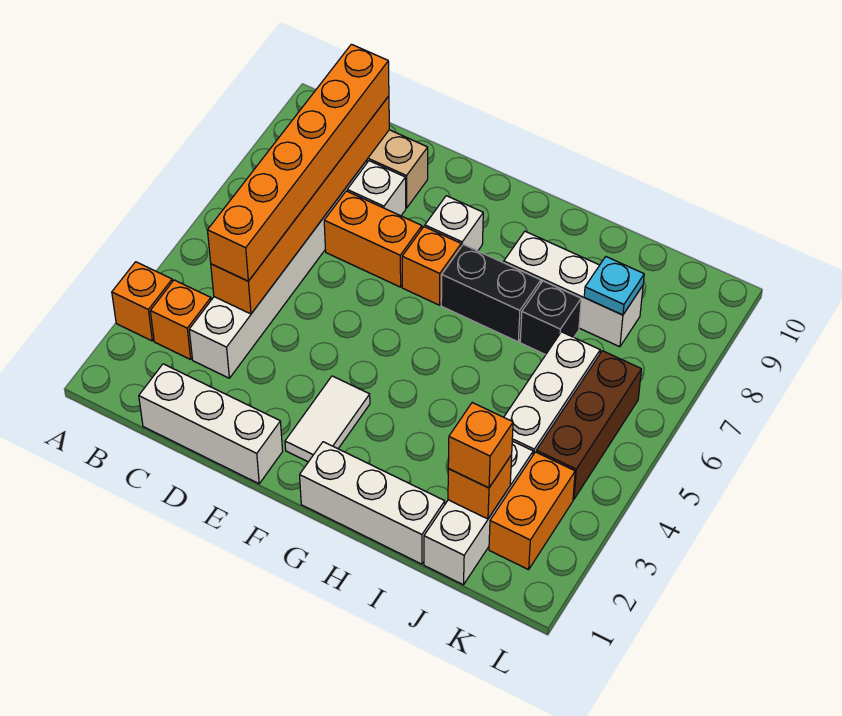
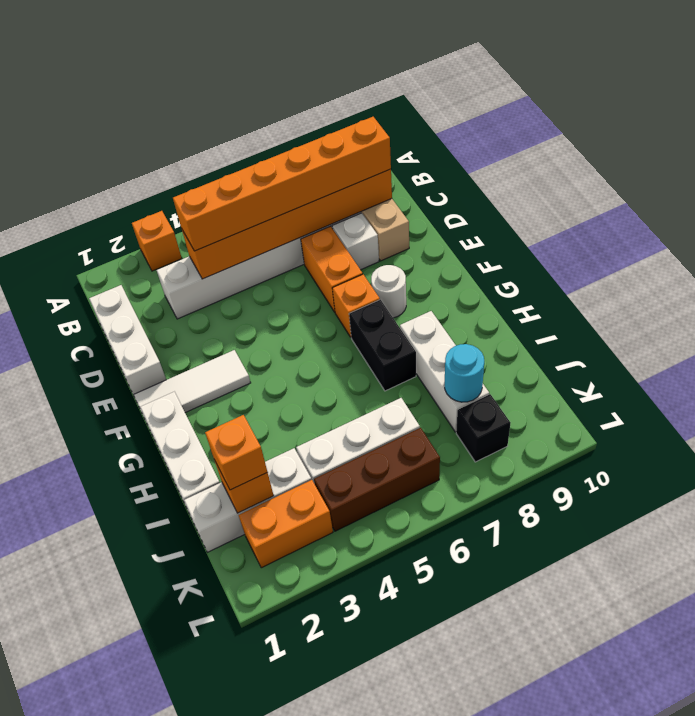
orange 1x1 brick [150,280,211,359] -> none
white 1x2 tile [285,376,370,462] -> white 1x3 tile [134,350,251,416]
white 1x1 brick [425,196,483,251] -> white 1x1 round brick [371,265,406,318]
black 1x1 brick [520,281,581,355] -> black 1x1 brick moved to [456,394,511,462]
cyan 1x1 plate [584,257,644,315] -> cyan 1x1 round brick [445,344,484,402]

